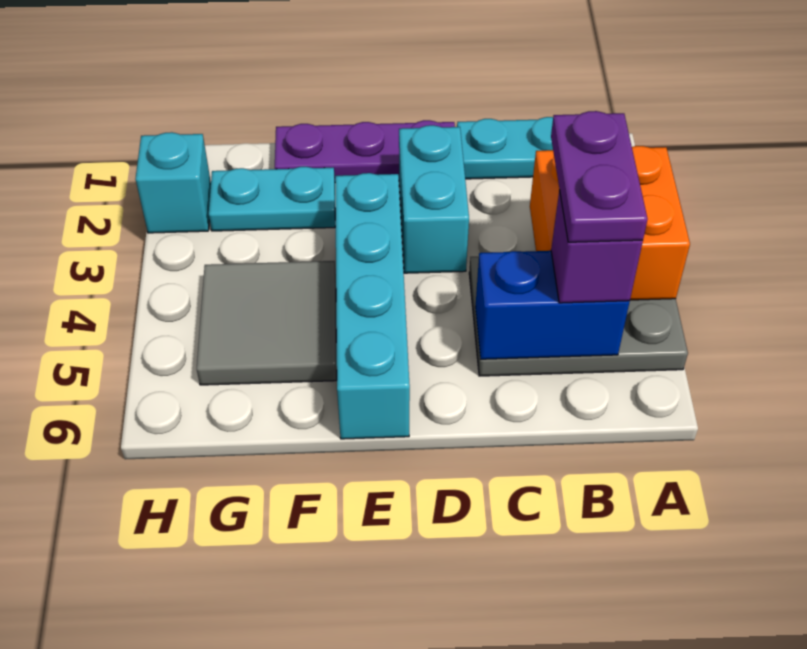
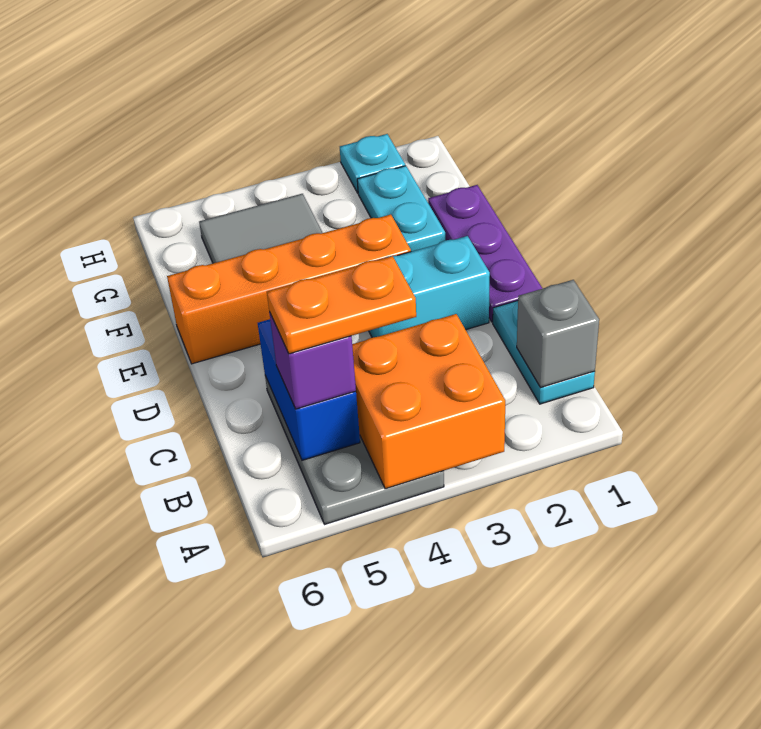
none -> grey 1x1 brick [517,280,599,388]
purple 1x2 plate [551,111,648,242] -> orange 1x2 plate [267,256,416,354]
cyan 1x4 brick [335,173,410,439] -> orange 1x4 brick [167,214,411,364]
cyan 1x1 brick [135,132,211,233] -> cyan 1x1 plate [340,134,405,193]

